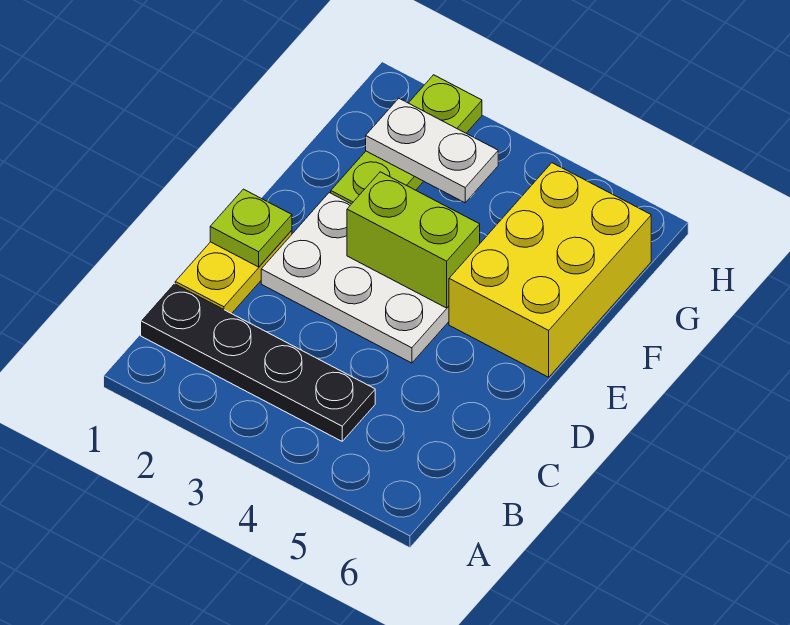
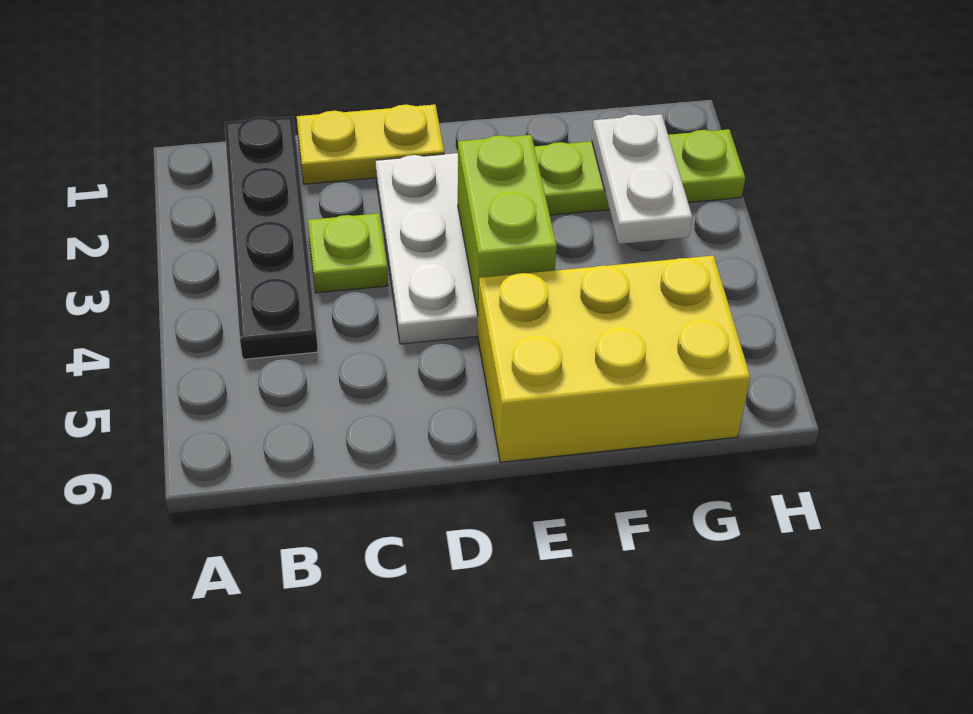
lime 1x1 plate [210,189,292,267] -> lime 1x1 plate moved to [308,213,388,293]

